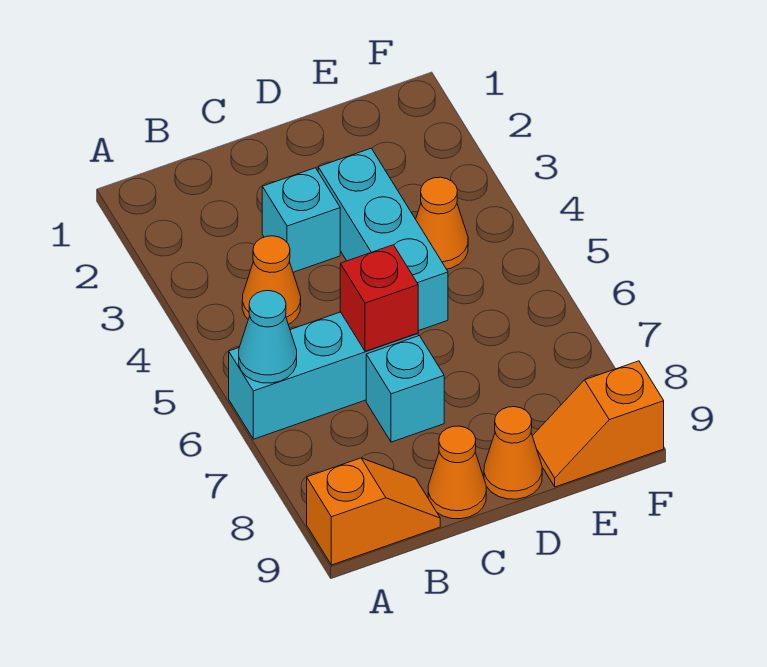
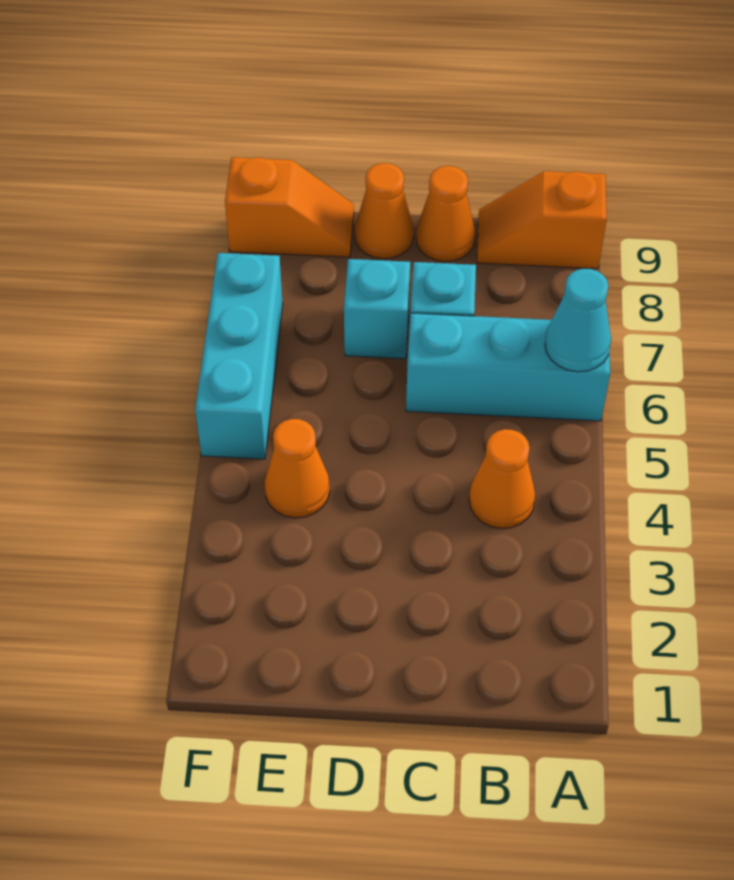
cyan 1x1 brick [262,168,340,272] -> cyan 1x1 brick moved to [344,259,410,359]
red 1x1 brick [340,245,418,351] -> none
cyan 1x3 brick [318,148,448,331] -> cyan 1x3 brick moved to [195,253,283,459]

